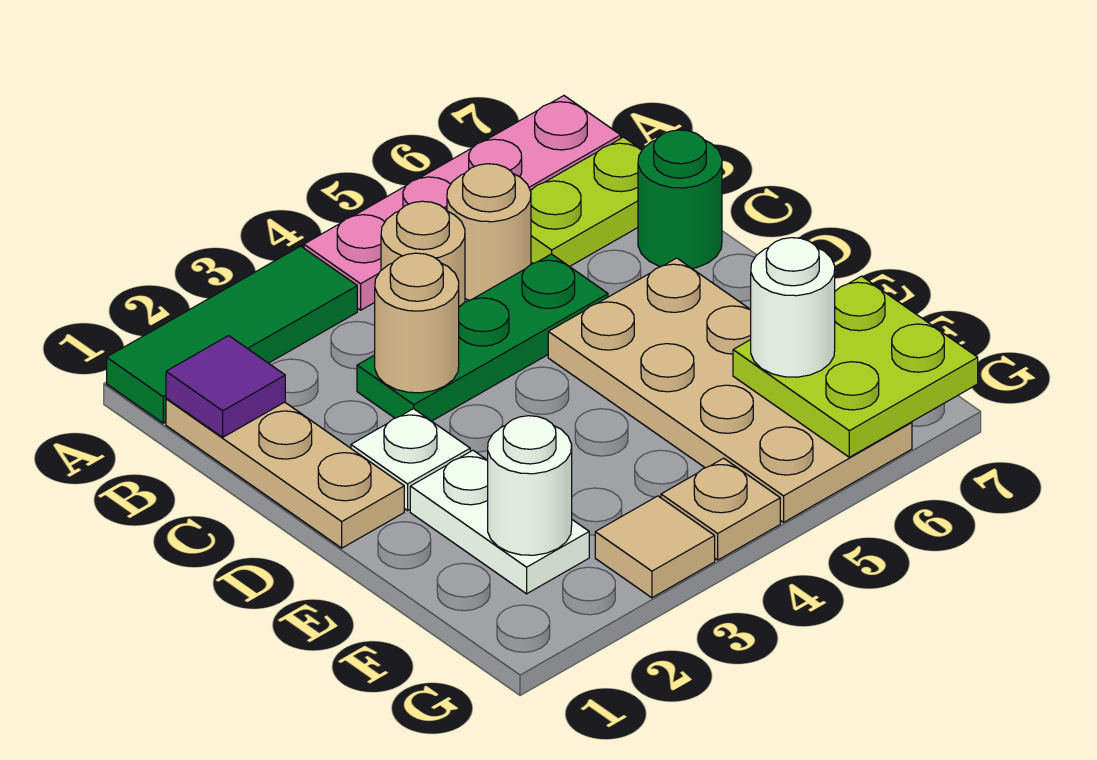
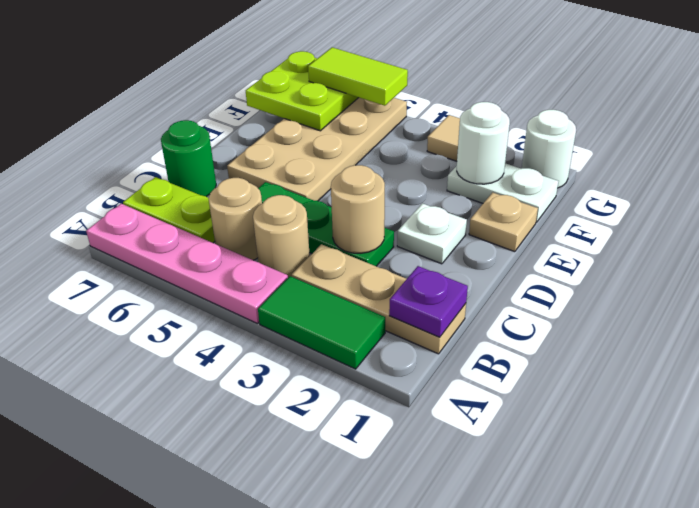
green 1x3 tile [107,246,357,423] -> green 1x2 tile [258,276,385,369]
tan 1x3 plate [166,399,404,548] -> tan 1x3 plate turned to [292,244,466,354]
purple 1x1 tile [166,336,285,437] -> purple 1x1 plate [389,266,468,337]
white 1x2 plate [410,451,589,594] -> white 1x2 plate turned to [447,163,559,222]
white 1x1 round brick [751,238,835,377] -> white 1x1 round brick moved to [522,110,576,188]
tan 1x1 plate [661,458,780,560] -> tan 1x1 plate moved to [469,192,538,252]
none -> lime 1x2 tile [308,47,408,106]

